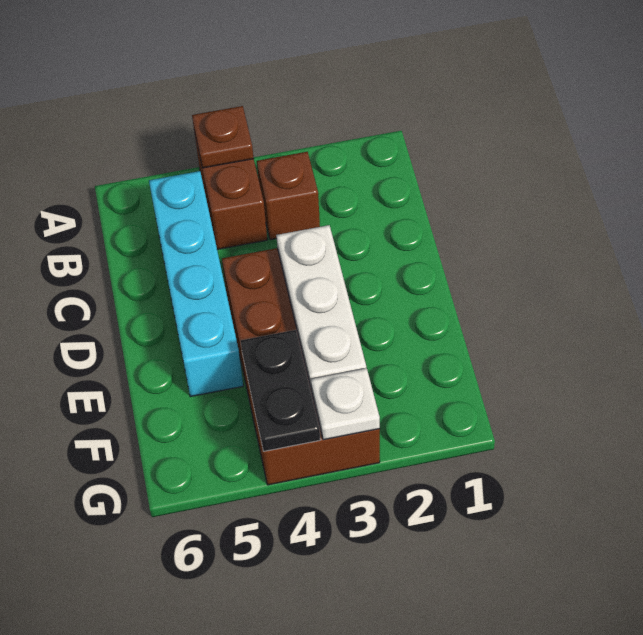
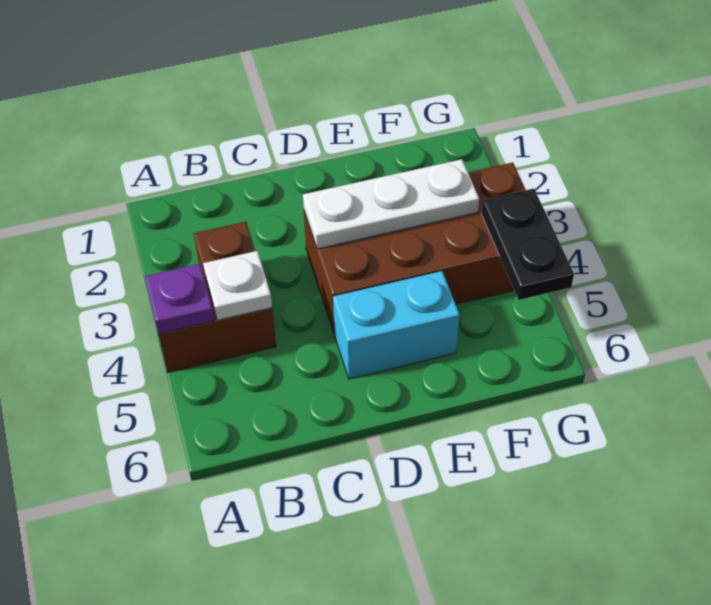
brown 1x1 plate [192,106,254,168] -> purple 1x1 plate [145,264,214,334]
cyan 1x4 brick [149,171,243,397] -> cyan 1x2 brick [333,271,460,379]
black 1x2 plate [241,330,320,451] -> black 1x2 plate turned to [481,189,574,300]
white 1x1 plate [311,368,380,440] -> white 1x1 plate moved to [203,251,272,320]

